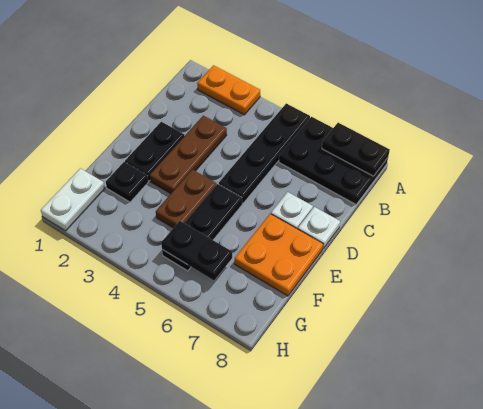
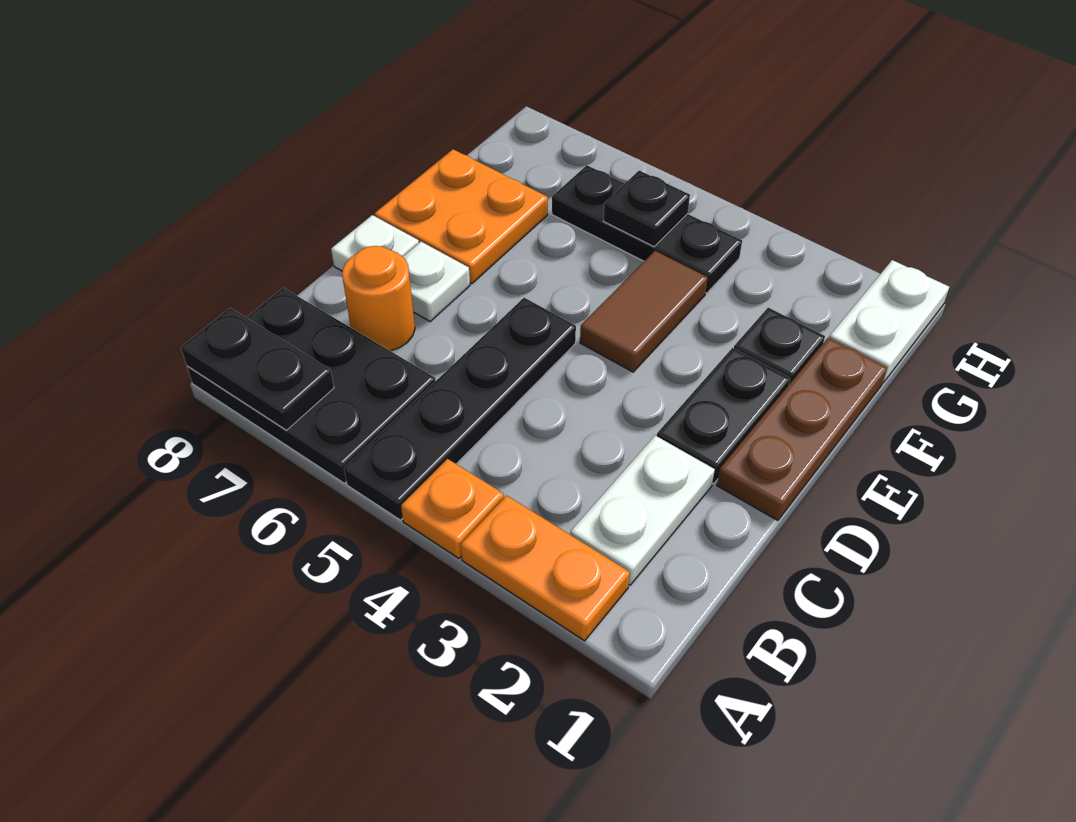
none -> orange 1x1 plate [401,459,504,558]
none -> white 1x2 plate [570,436,715,585]
brown 1x3 plate [150,116,227,194] -> brown 1x3 plate moved to [717,338,887,521]
none -> orange 1x1 round brick [342,246,415,351]
brown 1x2 plate [156,169,217,228] -> brown 1x2 tile [580,251,708,372]
black 1x3 plate [162,184,242,271] -> black 1x3 plate turned to [552,165,742,293]
black 1x2 plate [161,221,232,280] -> black 1x1 plate [604,170,690,247]

